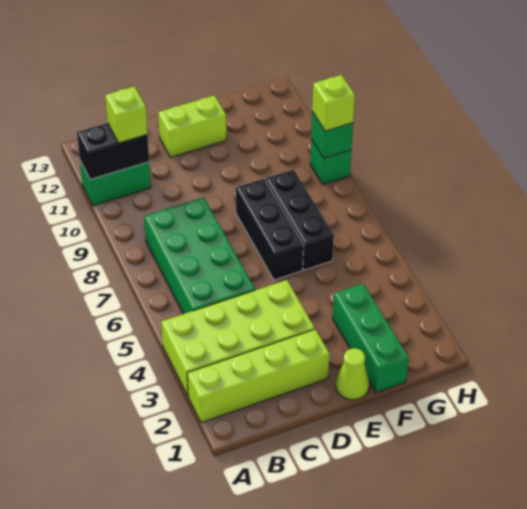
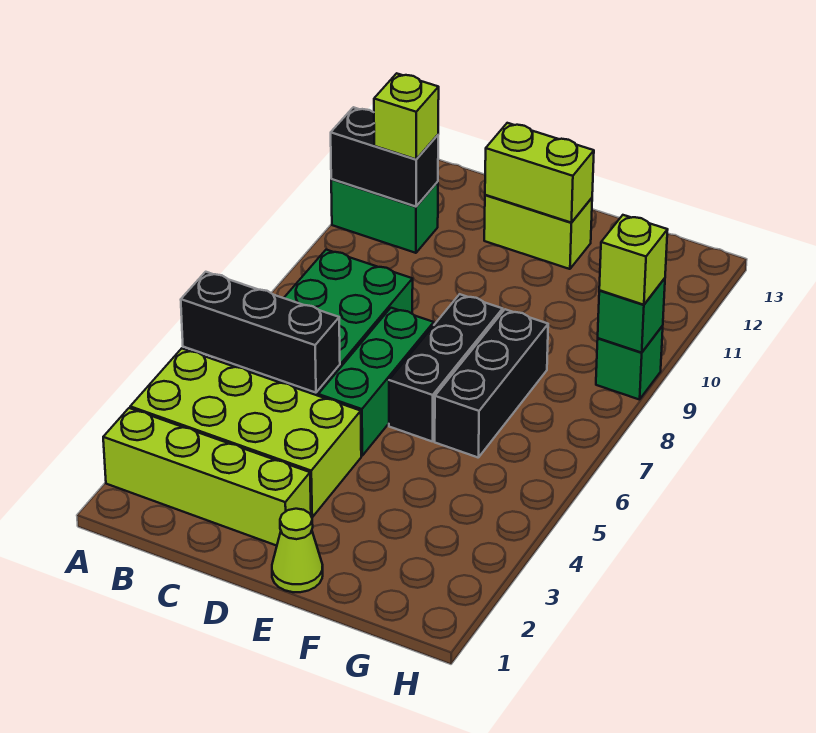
none -> black 1x3 brick [181,272,340,393]
none -> lime 1x2 brick [485,123,594,223]
green 1x3 brick [333,284,409,393] -> green 1x3 brick moved to [318,308,434,456]

